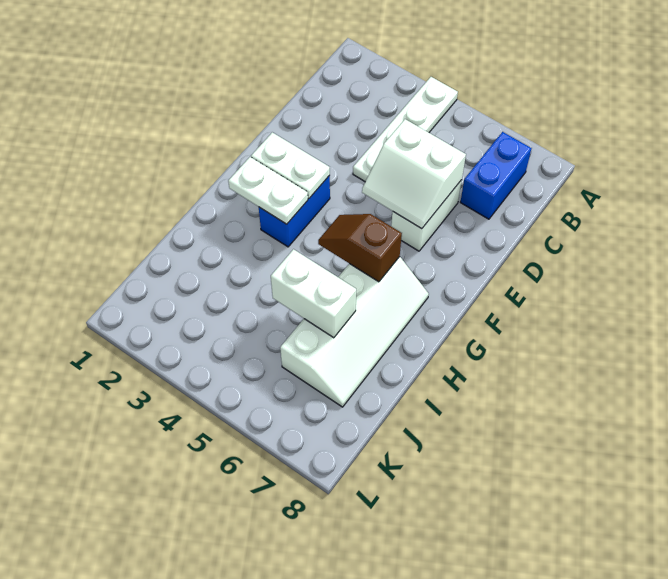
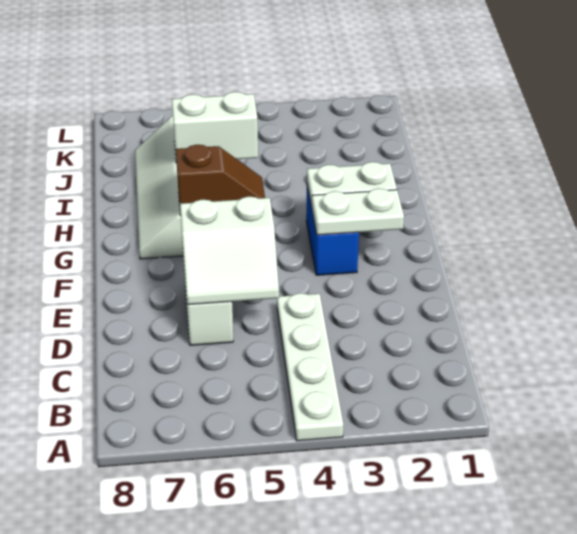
blue 1x2 brick [460,132,531,219] -> none
white 2x2 slope [362,119,466,229] -> white 2x2 slope turned to [180,196,279,305]

